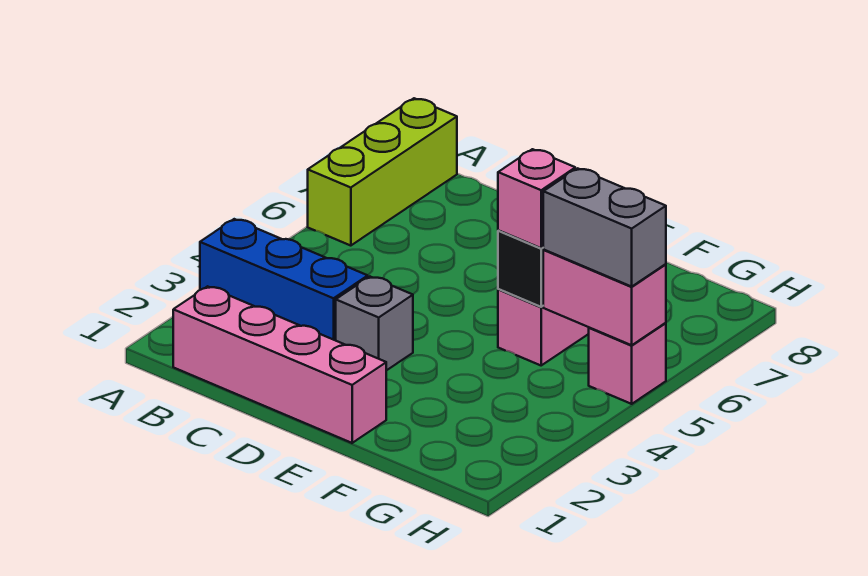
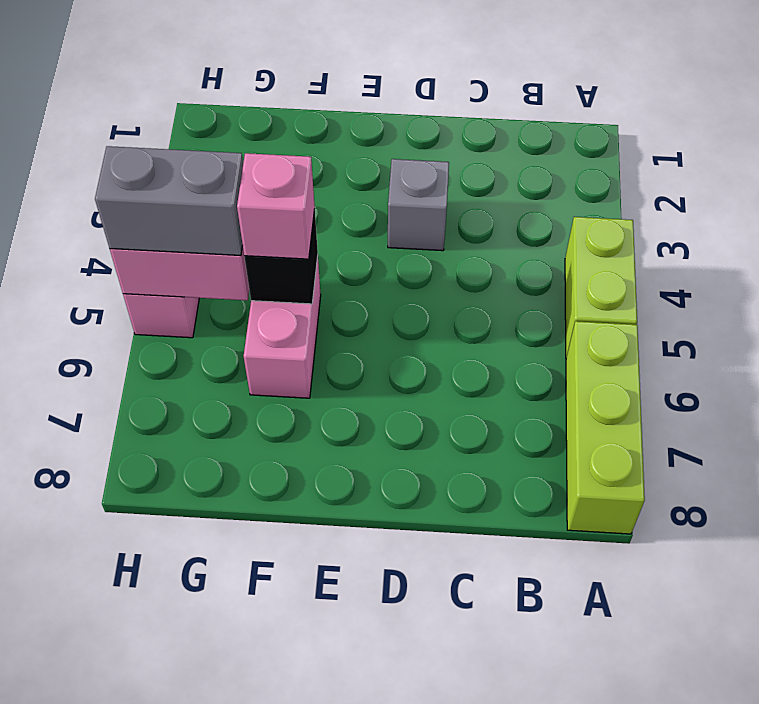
blue 1x3 brick [200,219,368,340] -> none
none -> lime 1x2 brick [565,217,637,358]
pink 1x4 brick [173,286,386,443] -> none

